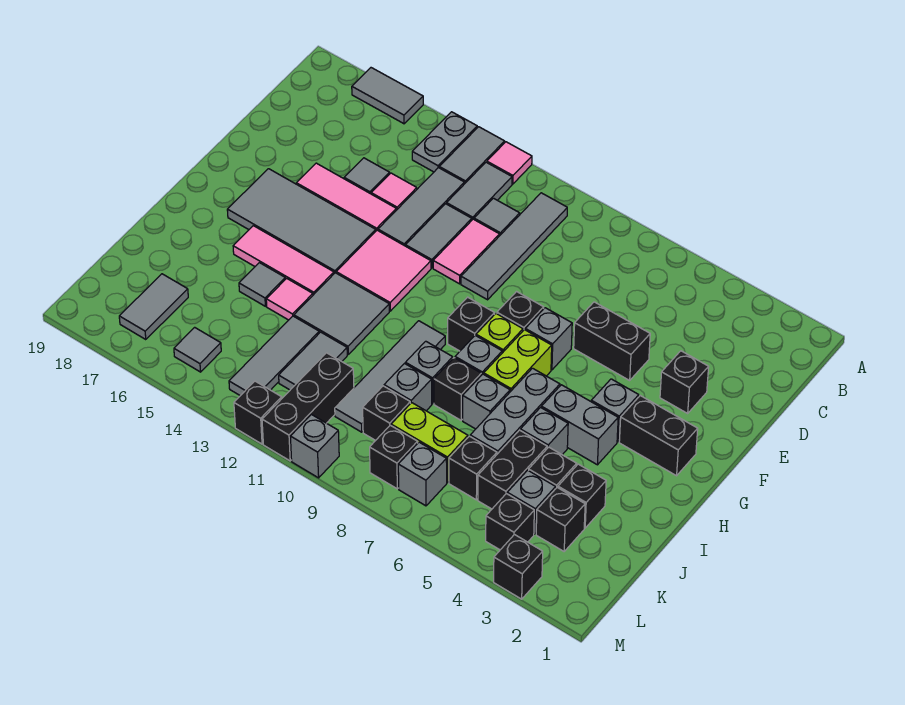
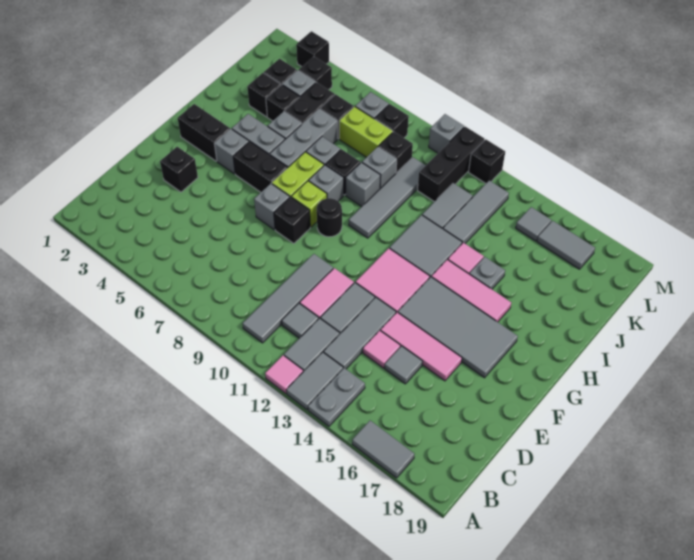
black 1x2 brick [574,302,650,380] -> black 1x2 brick moved to [233,142,287,192]
black 1x1 brick [448,297,495,351] -> black 1x1 round brick [317,198,342,237]
grey 1x1 tile [239,263,285,306] -> grey 1x1 plate [469,257,505,289]
grey 1x2 tile [119,274,188,340] -> grey 1x2 tile turned to [537,221,595,269]

